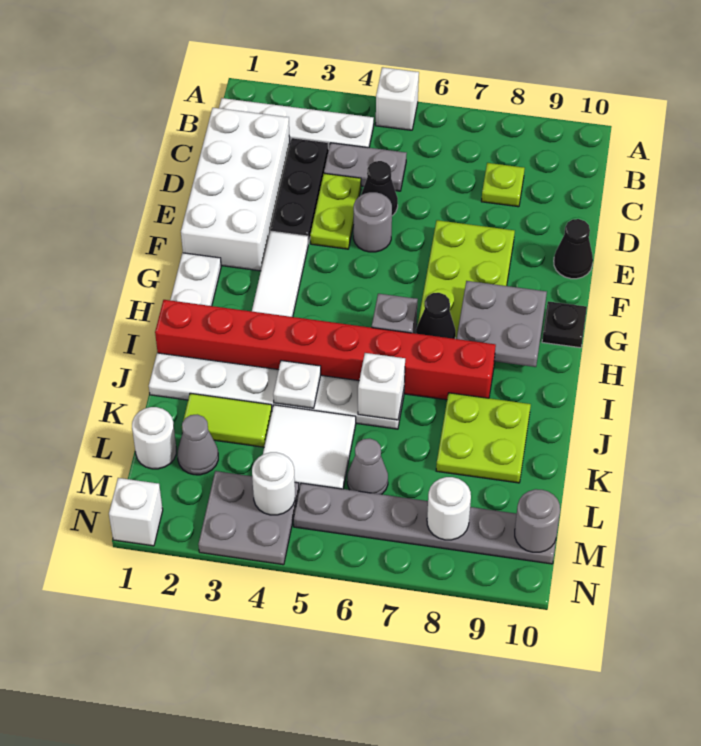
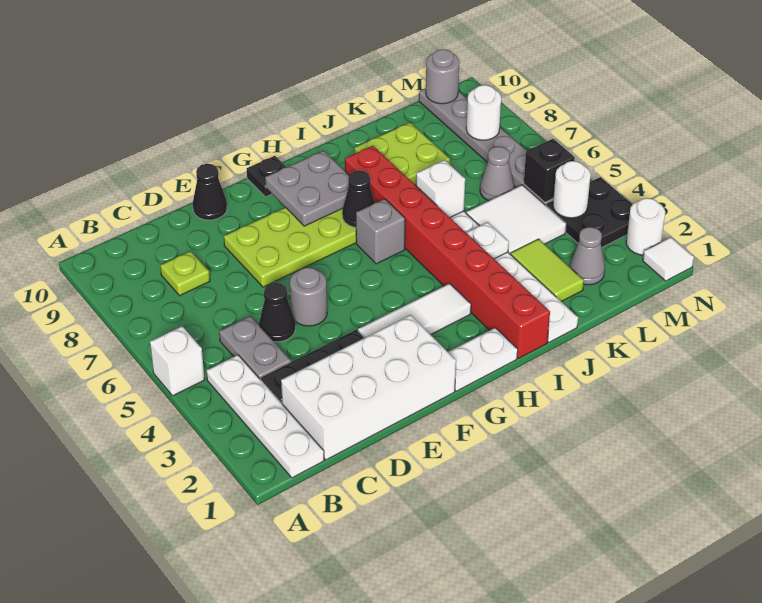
lime 1x2 plate [310,173,361,249] -> none
white 1x1 round brick [132,407,176,469] -> white 1x1 round brick moved to [626,198,665,255]
grey 2x2 plate [198,471,299,565] -> black 2x2 plate [546,177,632,247]
none -> black 1x1 brick [524,139,575,202]
white 1x1 brick [109,478,163,546] -> white 1x1 tile [643,237,694,281]

